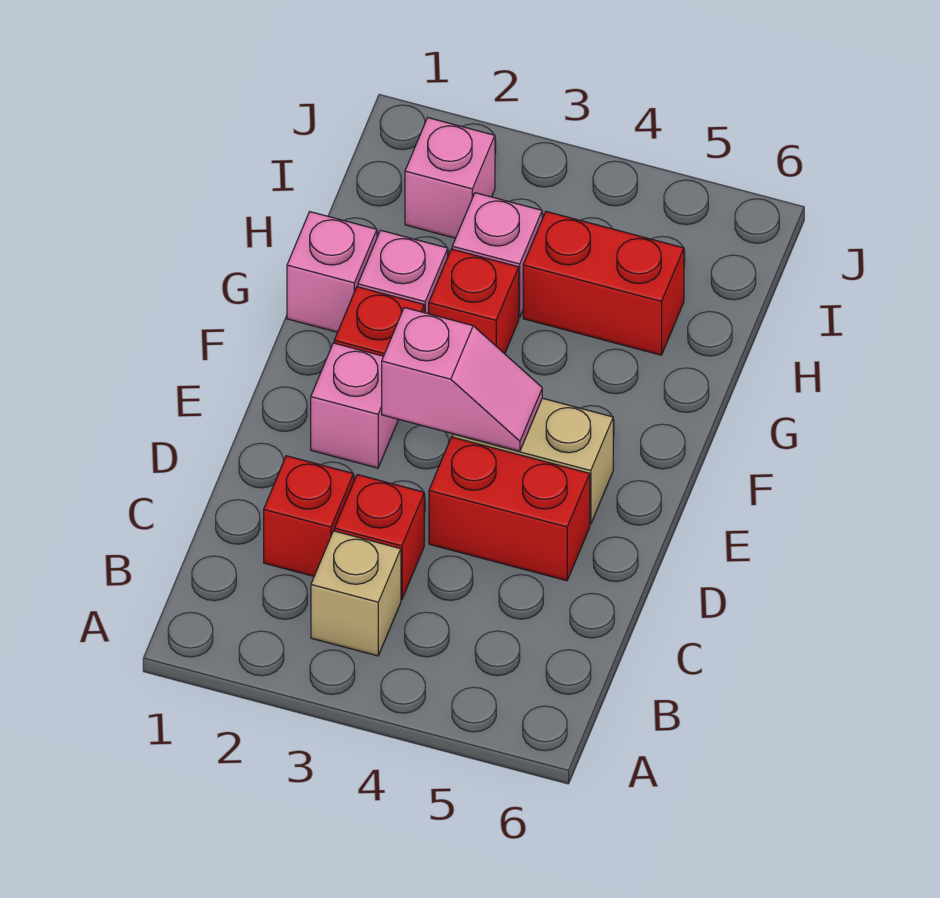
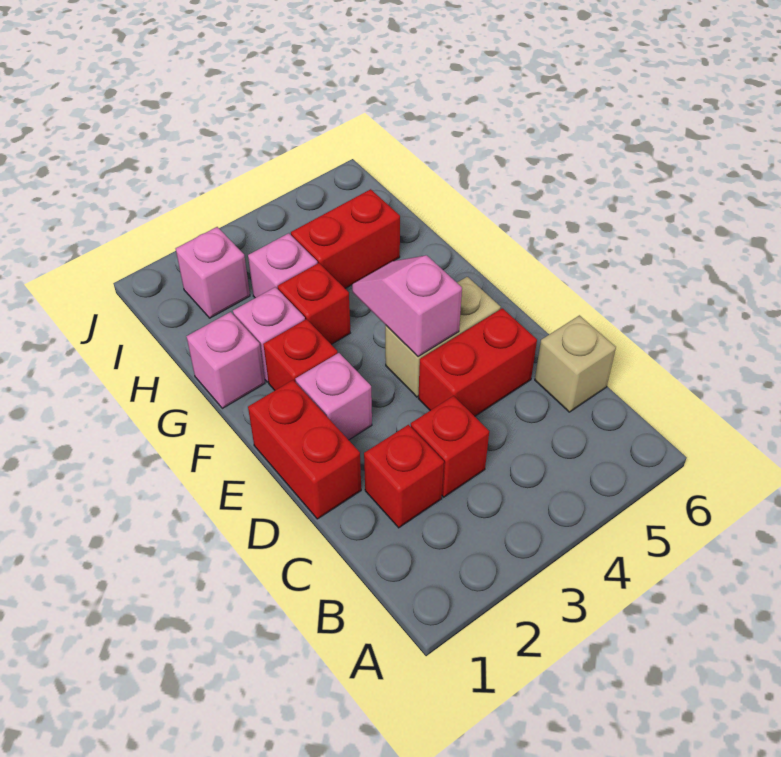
tan 1x1 brick [311,531,401,656] -> tan 1x1 brick moved to [535,315,616,412]
none -> red 1x2 brick [248,380,361,519]
pink 1x2 slope [382,307,542,451] -> pink 1x2 slope turned to [352,255,462,357]

